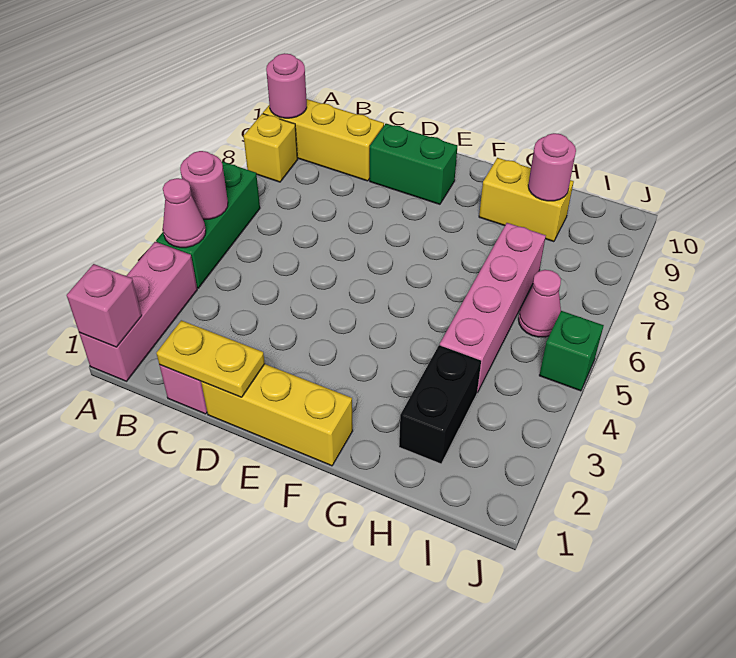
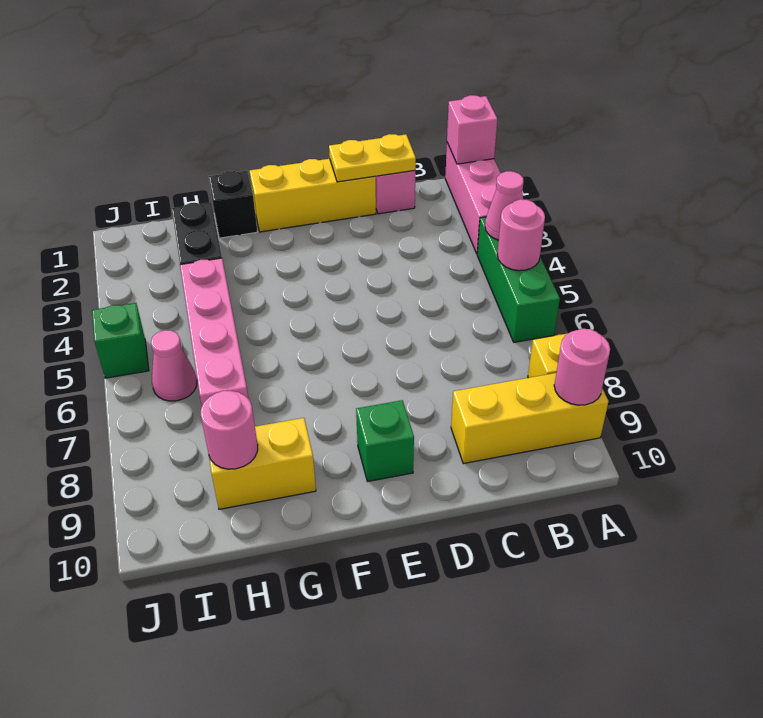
green 1x2 brick [370,124,457,204] -> green 1x1 brick [356,400,414,481]
none -> black 1x1 brick [209,171,257,238]

